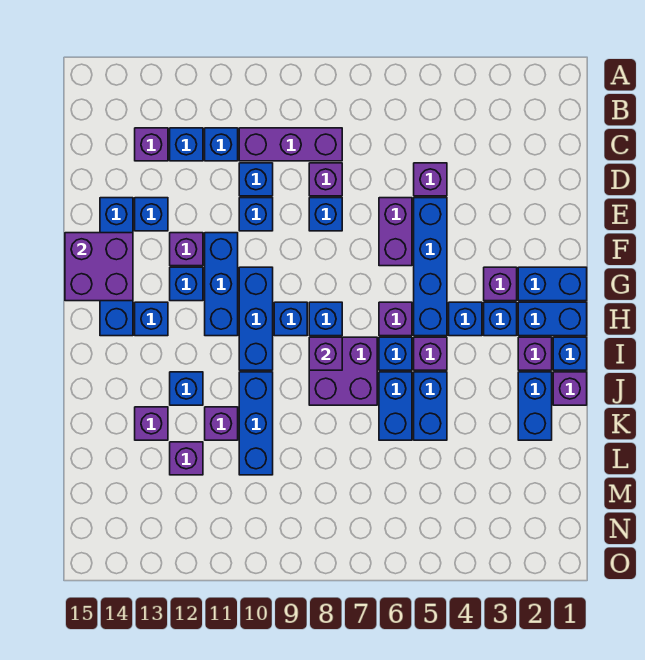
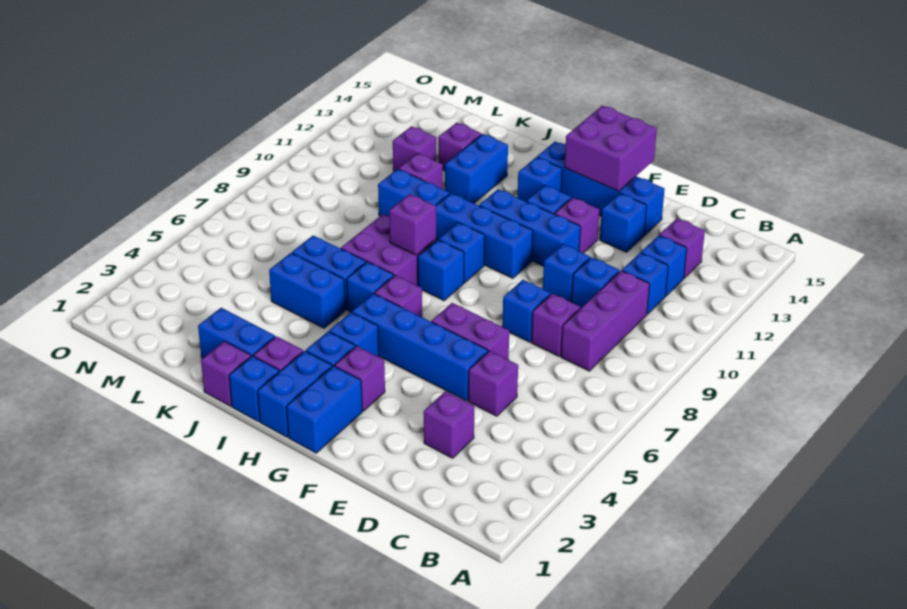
purple 1x1 brick [414,337,447,370] -> purple 1x1 brick moved to [424,391,474,458]
blue 1x3 brick [239,372,273,475] -> blue 1x2 brick [378,169,450,216]
blue 1x1 brick [170,372,203,405] -> blue 1x2 brick [445,134,508,203]

